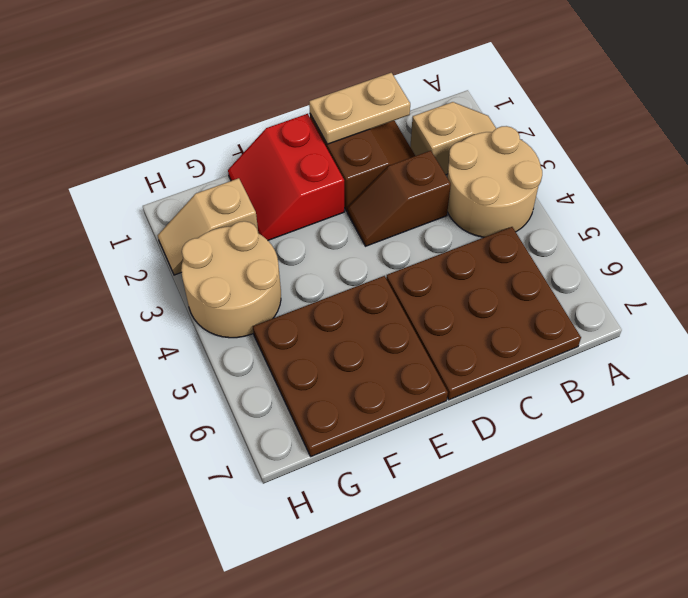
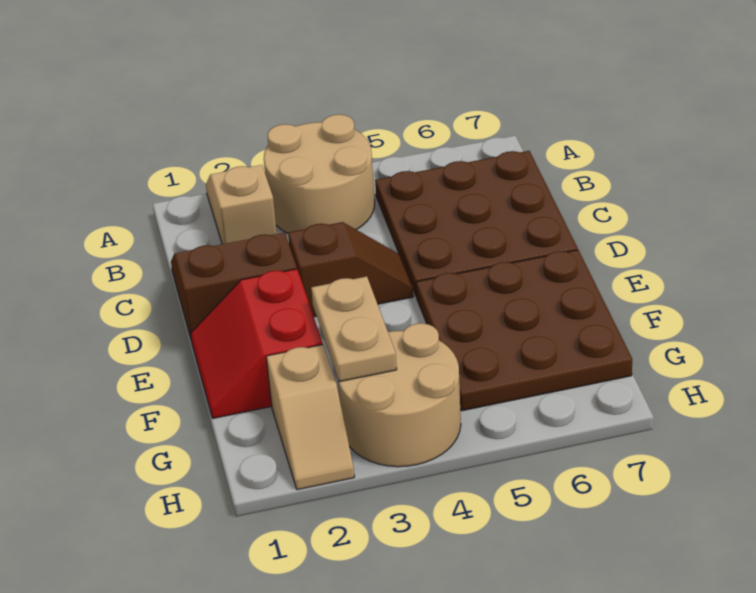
tan 1x2 plate [309,73,410,144] -> tan 1x2 plate moved to [311,276,397,382]
brown 1x2 slope [347,151,451,246] -> brown 1x2 slope turned to [288,222,413,317]
red 2x2 slope [228,114,344,240] -> red 2x2 slope turned to [190,269,323,418]

